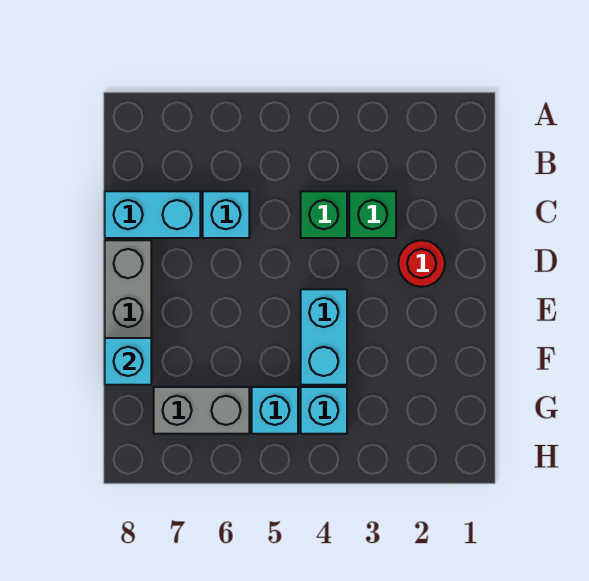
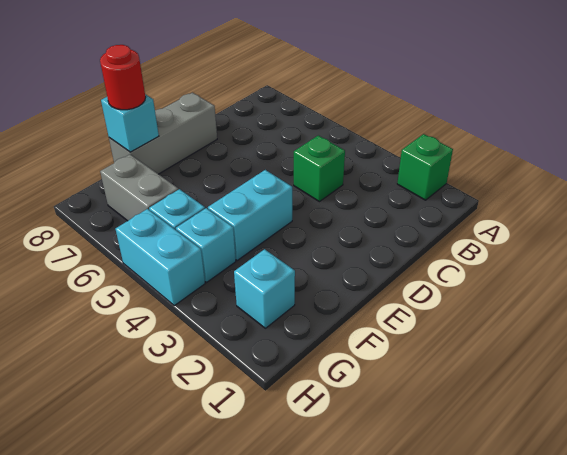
green 1x1 brick [349,191,396,238] -> green 1x1 brick moved to [397,134,453,200]
cyan 1x1 brick [203,191,249,238] -> cyan 1x1 brick moved to [234,249,295,328]
cyan 1x2 brick [105,191,200,238] -> cyan 1x2 brick moved to [116,209,205,305]
red 1x1 round brick [398,240,445,287] -> red 1x1 round brick moved to [100,45,146,110]

